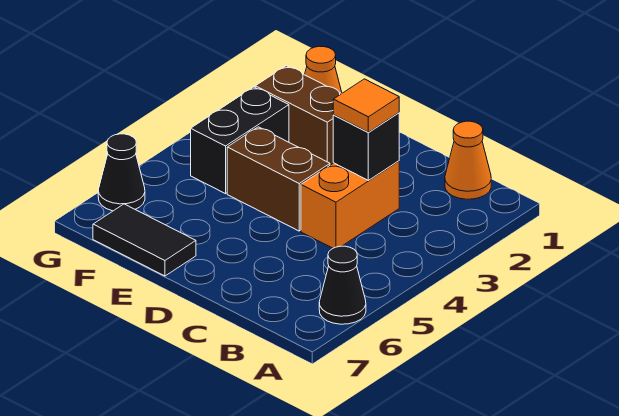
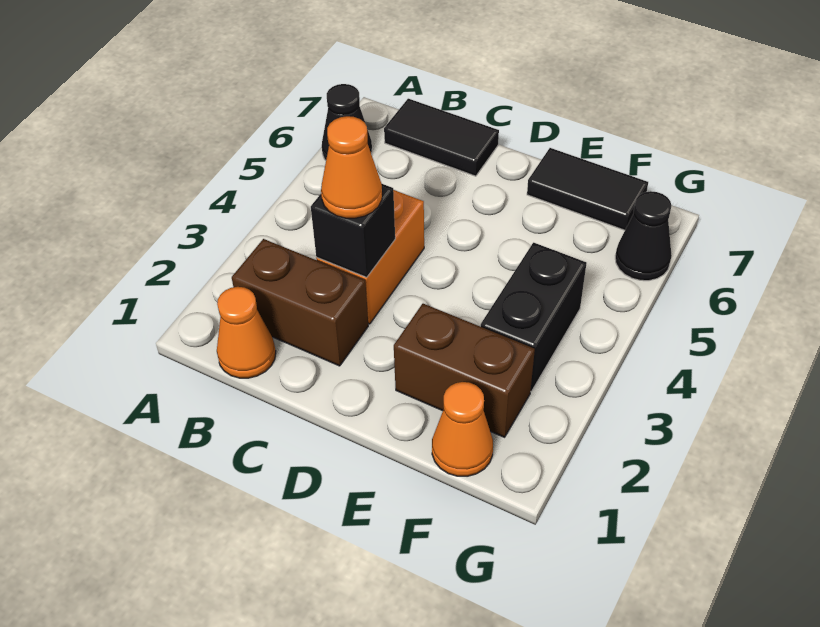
none -> black 1x2 tile [384,99,499,176]
orange 1x1 tile [333,79,399,132] -> orange 1x1 cone [321,116,382,218]
brown 1x2 brick [227,127,330,231] -> brown 1x2 brick moved to [232,239,368,366]

